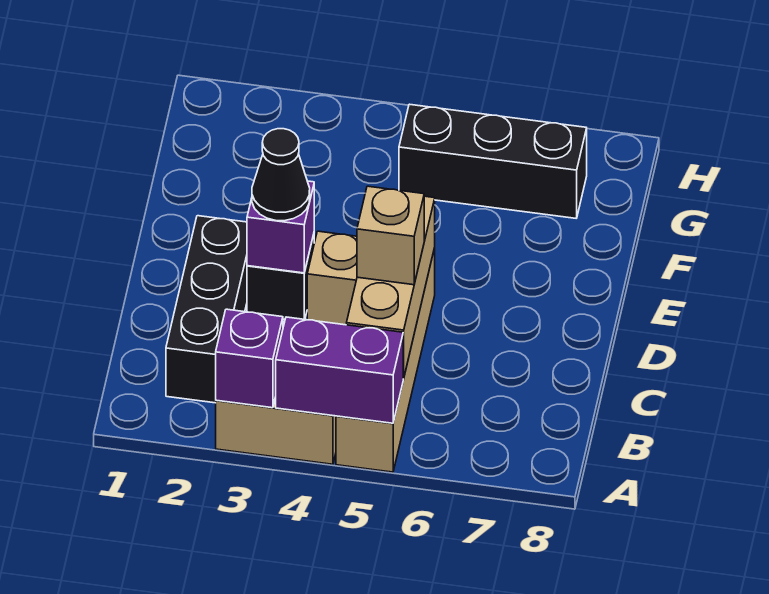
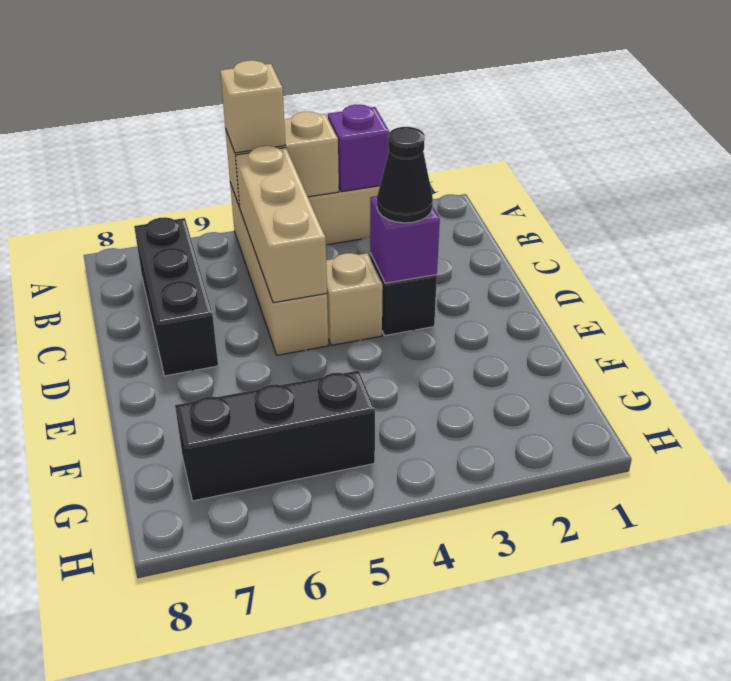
purple 1x2 brick [276,317,404,423] -> tan 1x2 brick [225,112,339,207]
black 1x3 brick [166,216,247,403] -> black 1x3 brick moved to [134,217,218,376]
tan 1x1 brick [357,186,424,285] -> tan 1x1 brick moved to [220,60,285,153]

